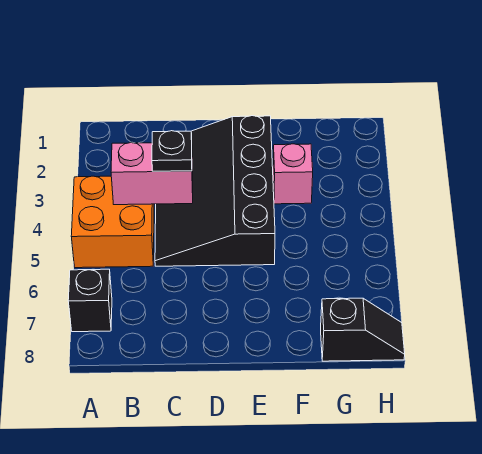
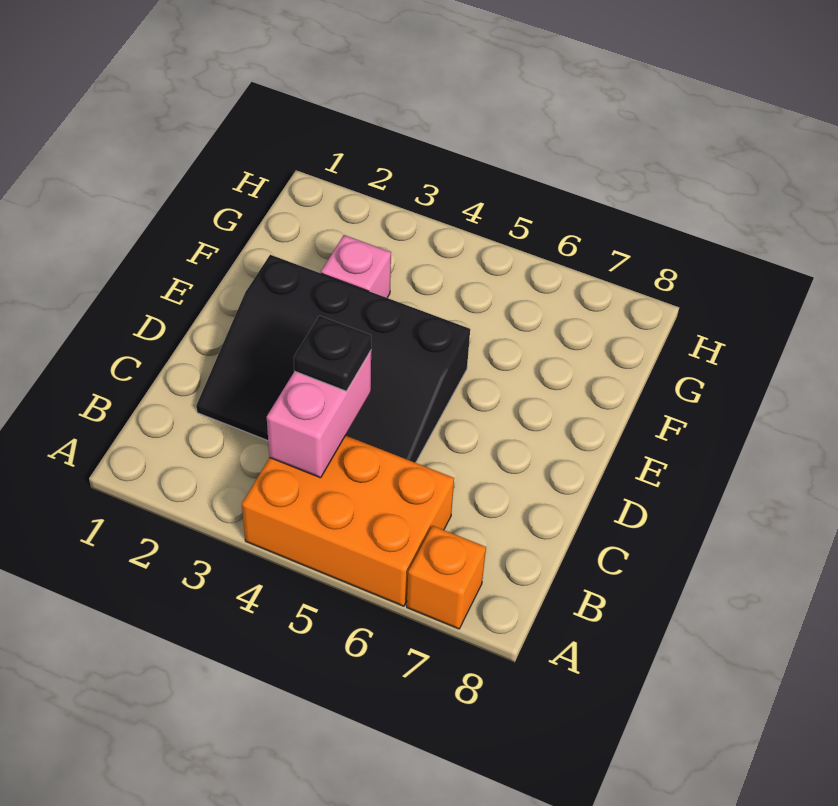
orange 2x2 brick [71,176,154,268] -> orange 2x3 brick [242,436,454,606]
black 1x1 brick [68,269,112,332] -> orange 1x1 brick [407,526,486,629]
black 1x2 slope [321,298,405,361] -> none

